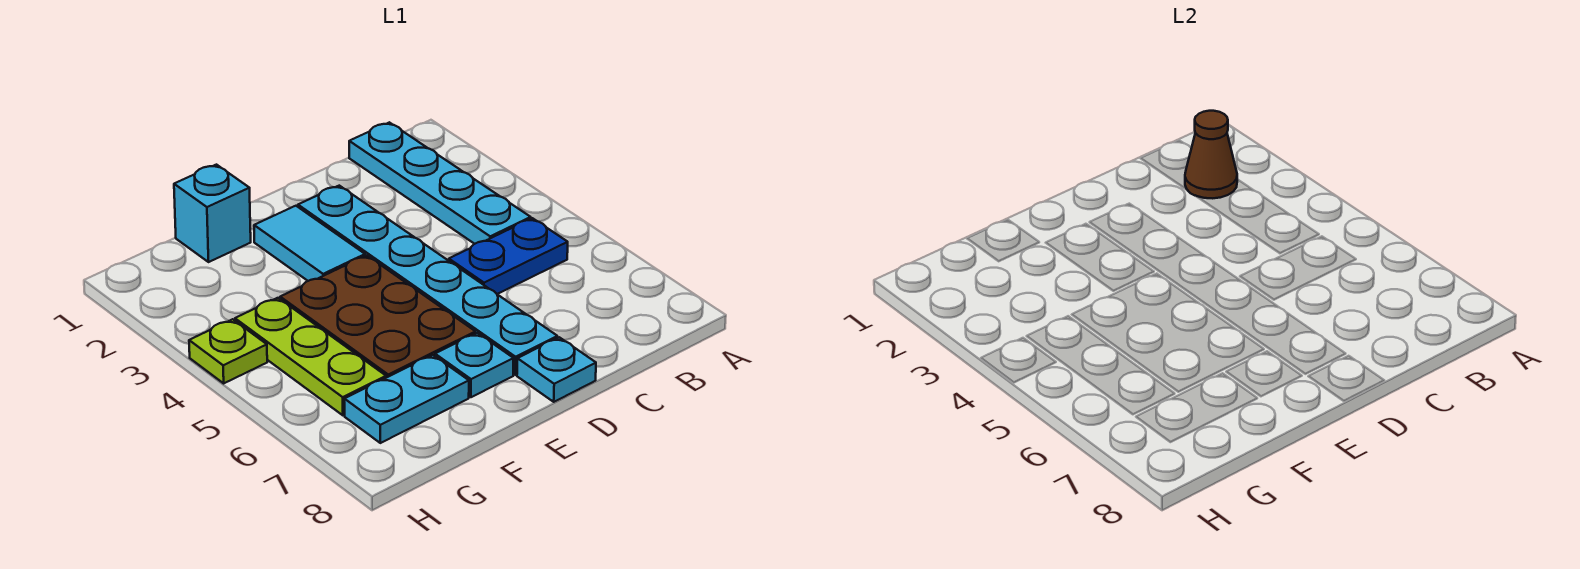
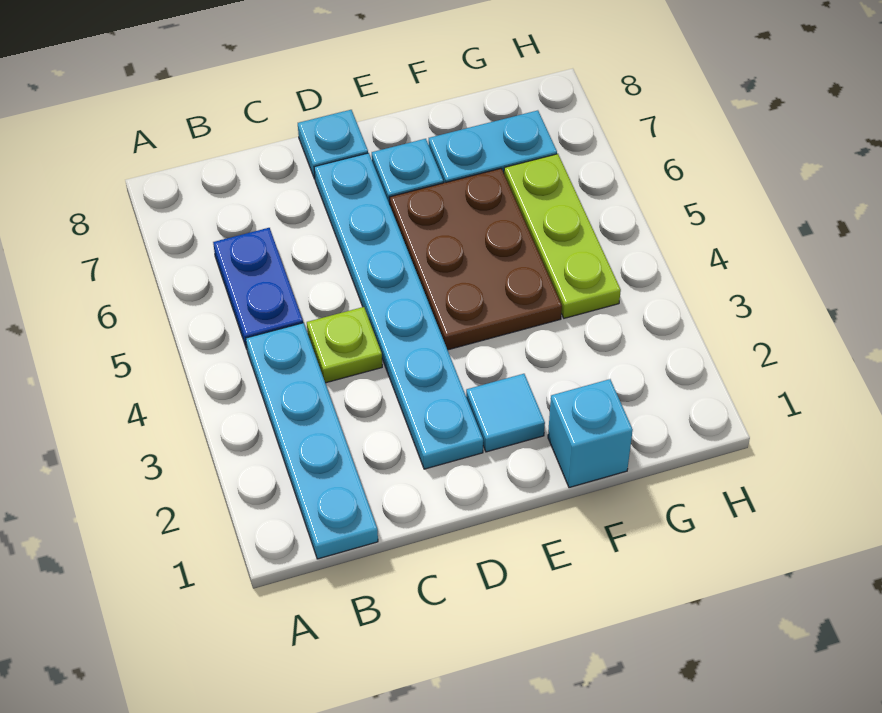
brown 1x1 cone [1185,111,1237,198] -> none
blue 1x2 plate [449,218,568,294] -> blue 1x2 plate turned to [213,228,303,349]
cyan 1x2 tile [254,206,365,281] -> cyan 1x1 tile [466,374,545,452]
lime 1x1 plate [189,319,267,383] -> lime 1x1 plate moved to [307,307,382,383]

